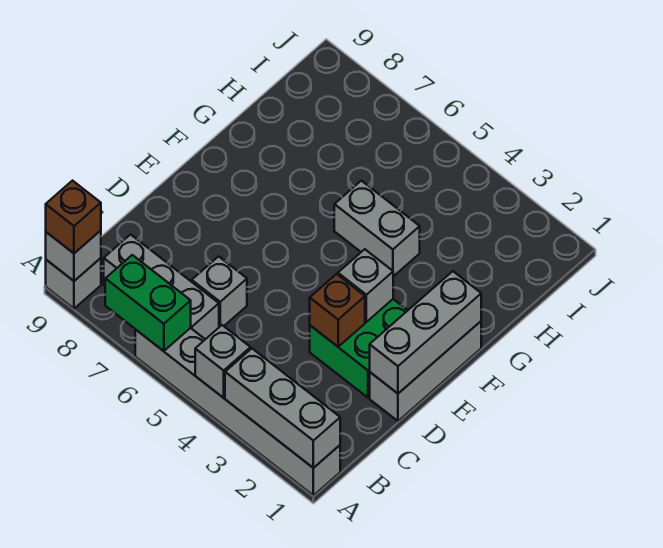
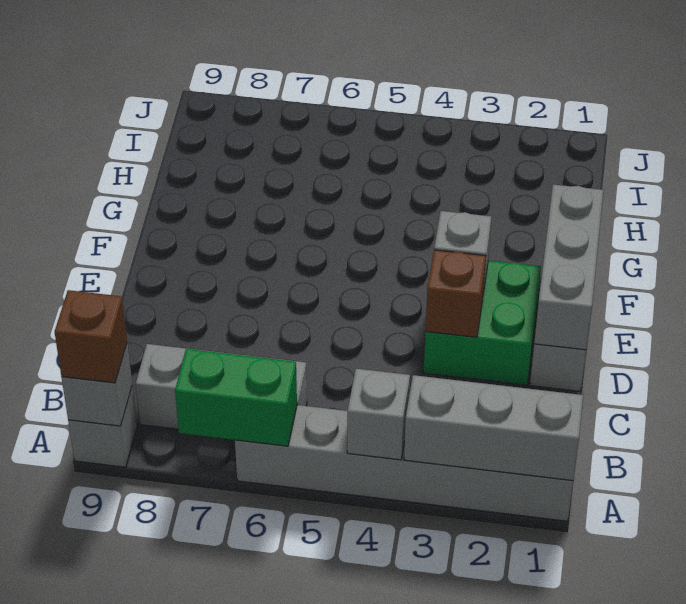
grey 1x1 brick [192,256,247,327] -> none
grey 1x2 brick [334,181,420,276] -> none

